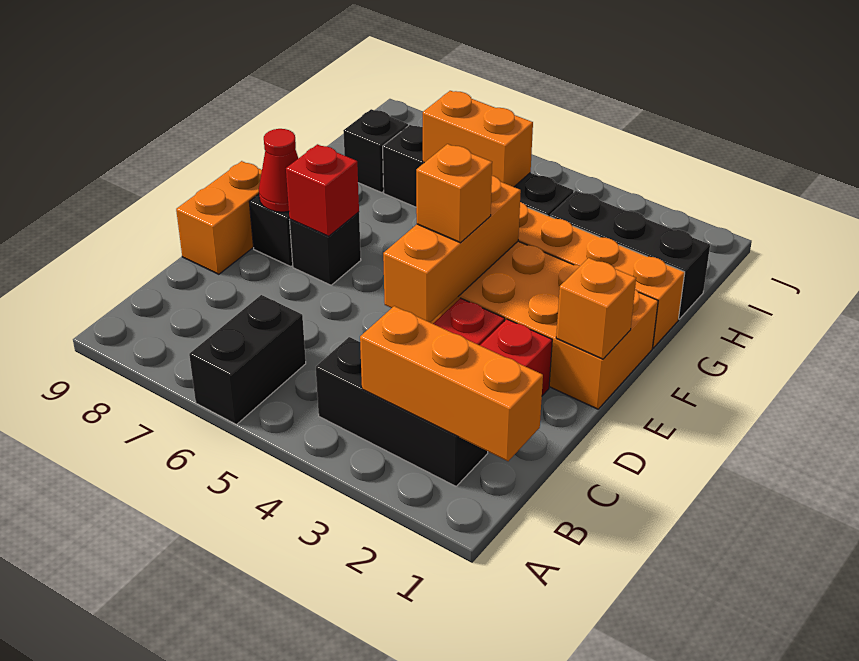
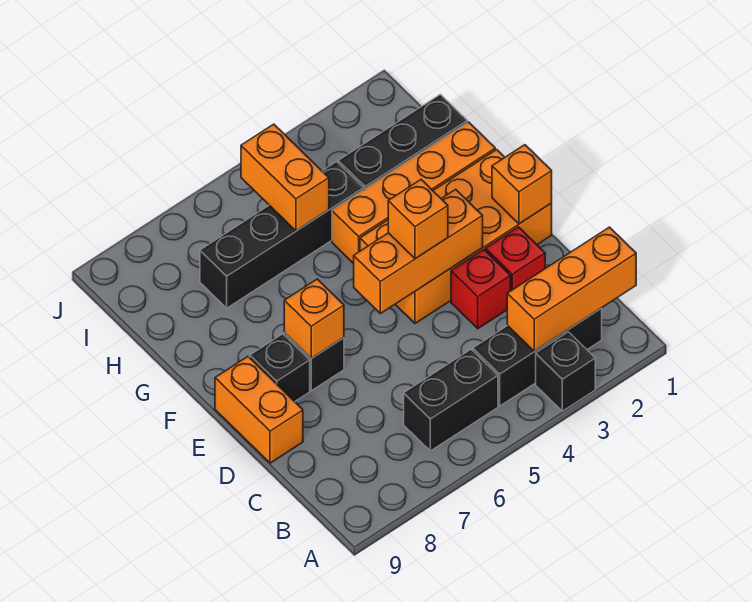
black 1x2 brick [189,295,306,425] -> black 1x2 brick turned to [404,350,498,451]
orange 1x3 brick [383,176,521,322] -> orange 1x3 brick turned to [354,189,483,313]
red 1x1 brick [286,144,359,236] -> orange 1x1 brick [284,279,344,358]
red 1x1 cone [259,129,298,212] -> none
orange 1x2 brick [423,91,533,187] -> orange 1x2 brick turned to [241,124,329,231]
black 1x1 brick [343,109,408,192] -> black 1x1 brick moved to [536,332,595,411]

